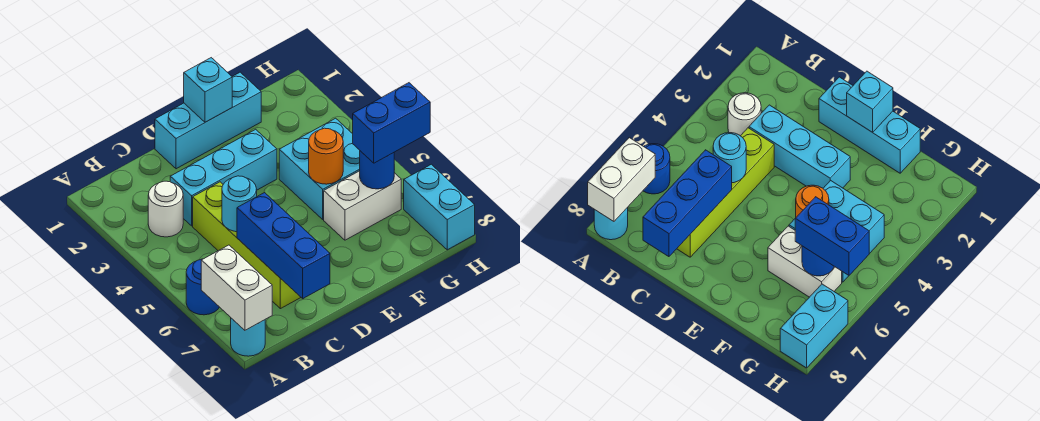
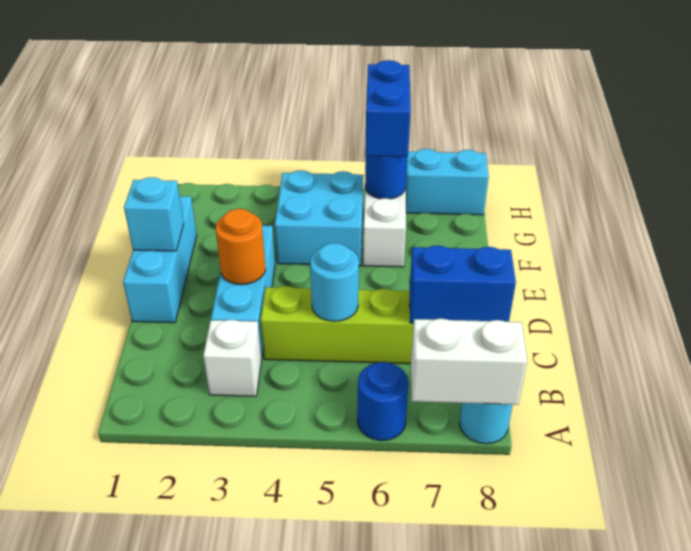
white 1x1 round brick [148,181,183,237] -> white 1x1 brick [203,320,262,396]
blue 1x3 brick [237,193,330,298] -> blue 1x2 brick [410,246,516,323]
orange 1x1 round brick [309,128,343,184] -> orange 1x1 round brick moved to [216,209,266,284]

